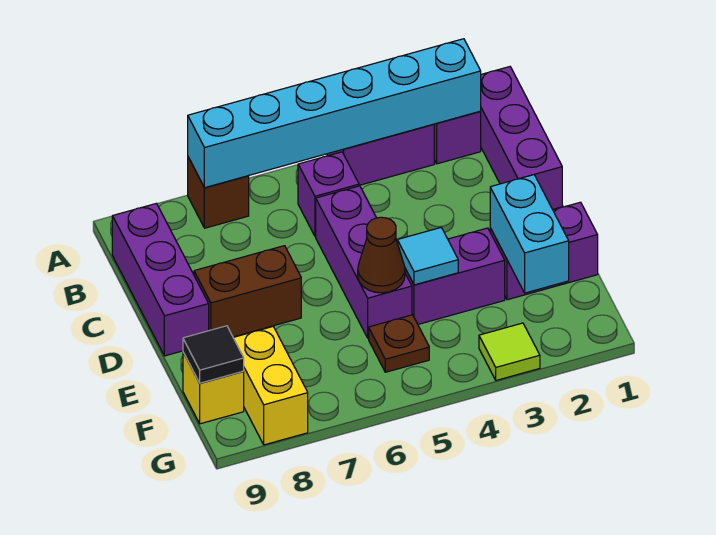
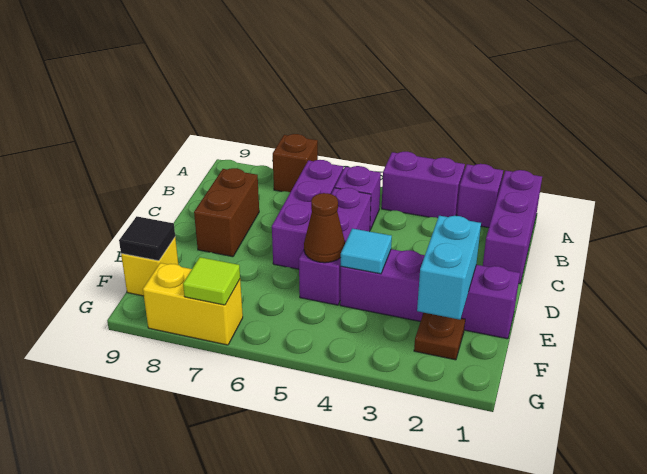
cyan 1x6 brick [188,39,481,188] -> none
purple 1x3 brick [112,203,209,356] -> purple 1x3 brick moved to [272,160,343,269]
brown 1x2 brick [194,246,301,337] -> brown 1x2 brick turned to [194,168,259,257]
brown 1x1 plate [369,315,429,372] -> brown 1x1 plate moved to [414,313,465,360]
yellow 1x2 brick [233,327,308,445] -> yellow 1x2 brick turned to [143,263,243,345]
lime 1x1 tile [479,323,540,380] -> lime 1x1 tile moved to [183,257,240,305]

